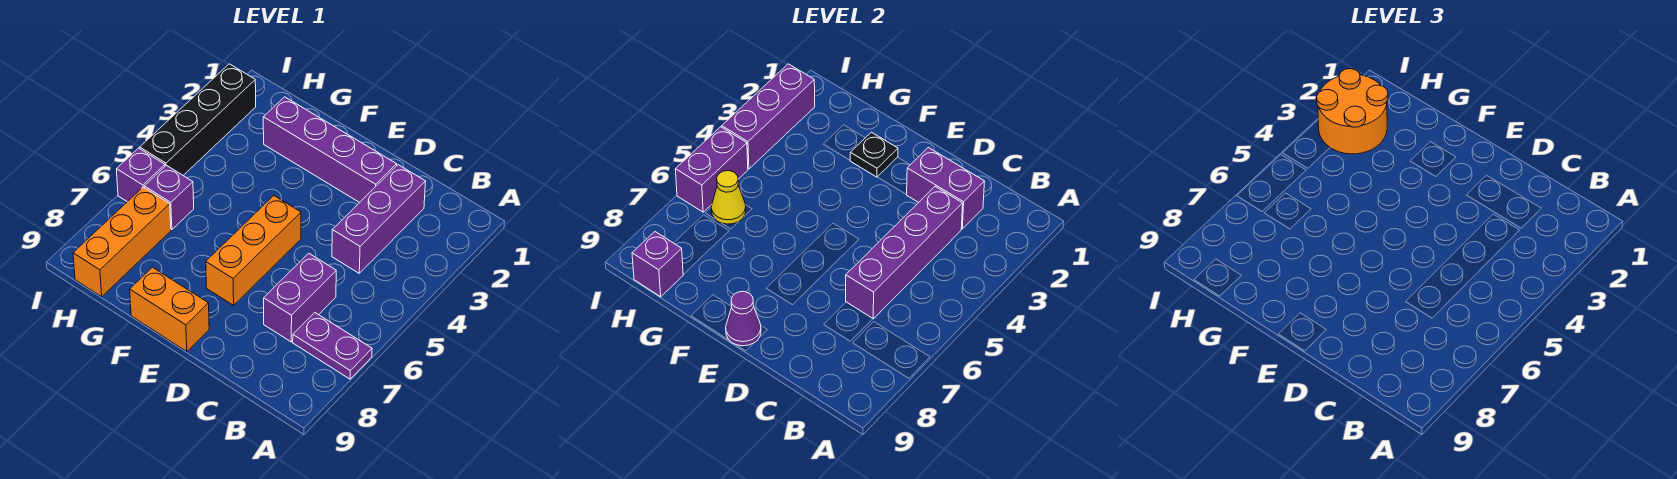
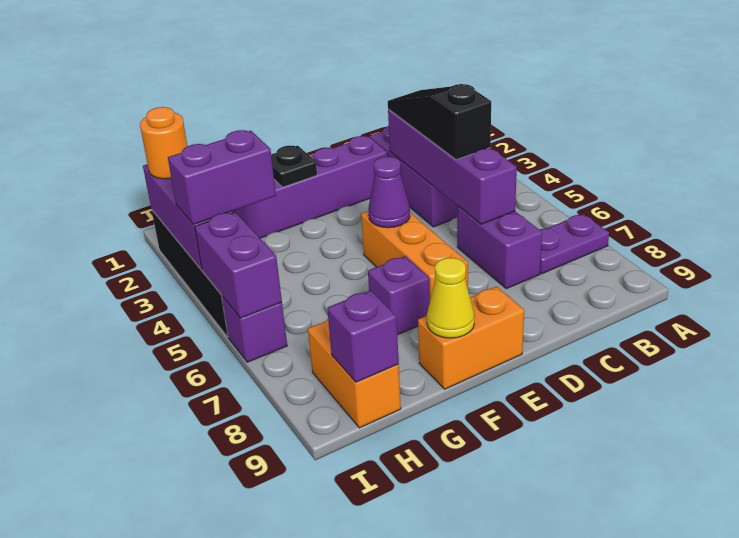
purple 1x2 brick [906,147,985,229] -> purple 1x2 brick moved to [168,130,276,225]
none -> black 1x3 slope [388,84,491,160]
purple 1x1 cone [726,292,761,346] -> purple 1x1 cone moved to [368,157,410,228]
orange 2x2 round brick [1317,69,1388,154] -> orange 1x1 round brick [140,107,187,179]
purple 1x1 brick [144,165,194,230] -> purple 1x1 brick moved to [368,256,430,335]
yellow 1x1 cone [711,171,746,224] -> yellow 1x1 cone moved to [427,258,475,338]
orange 1x3 brick [73,187,171,297] -> orange 1x2 brick [308,319,401,428]

